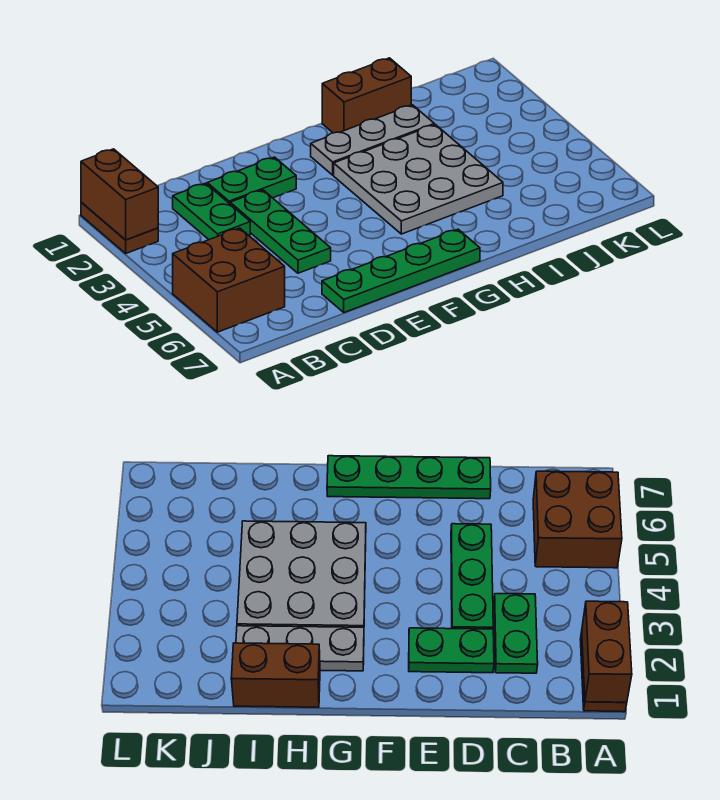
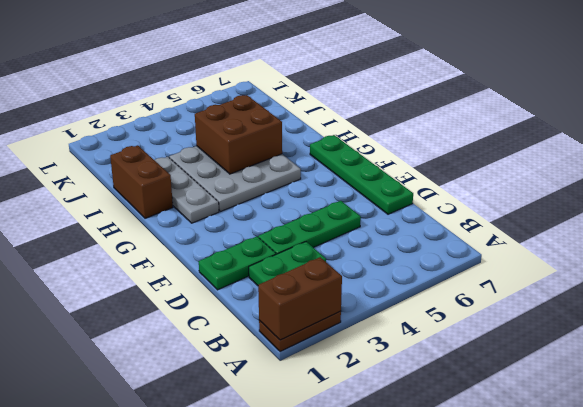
brown 2x2 brick [173,228,285,332] -> brown 2x2 brick moved to [195,95,282,174]
green 1x2 plate [207,157,296,204] -> green 1x2 plate turned to [199,237,276,290]

